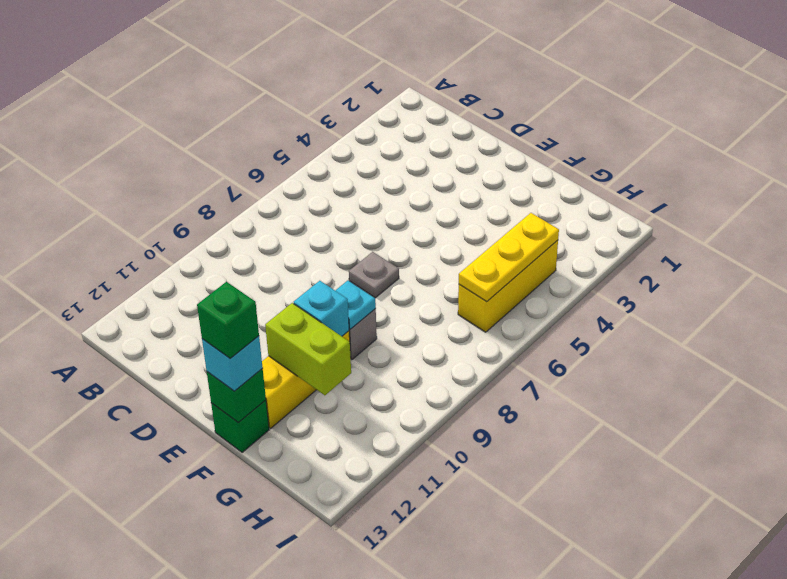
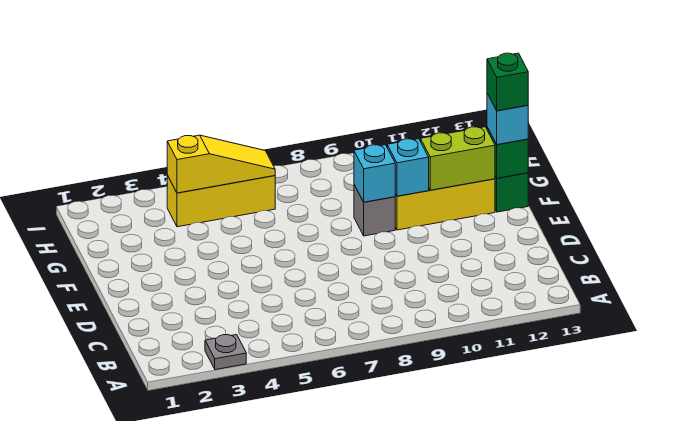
grey 1x1 plate [349,252,399,298] -> grey 1x1 plate moved to [205,334,246,370]
cyan 1x1 plate [335,280,376,329] -> cyan 1x1 brick [354,145,395,202]
lime 1x2 brick [265,303,351,395] -> lime 1x2 brick turned to [421,127,495,190]
yellow 1x3 plate [459,213,559,302] -> yellow 1x3 slope [167,135,275,193]

